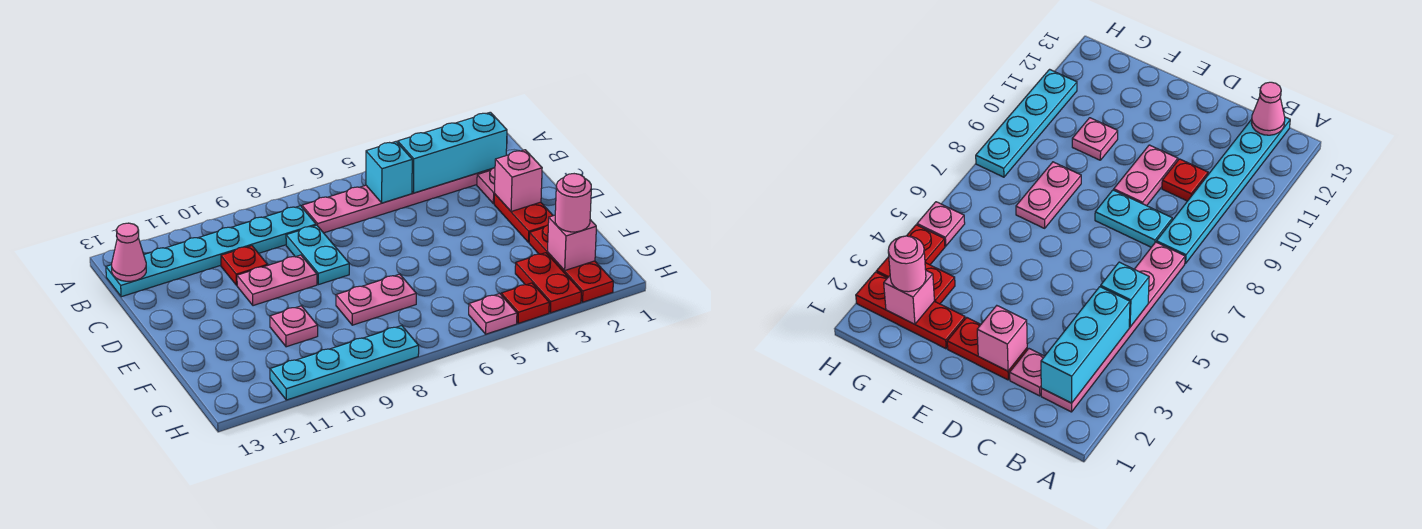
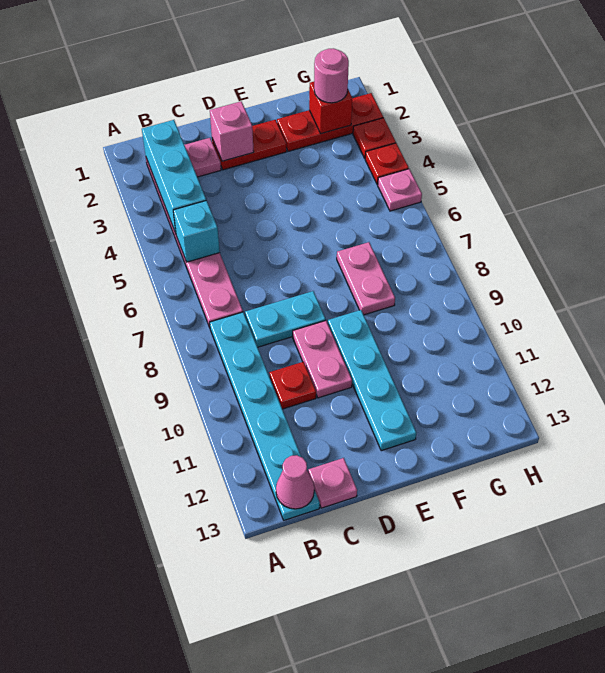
pink 1x1 plate [270,306,318,347] -> pink 1x1 plate moved to [308,458,357,508]
pink 1x1 brick [548,215,596,270] -> red 1x1 brick [309,82,352,134]
red 1x2 plate [515,253,581,313] -> red 1x1 plate [353,118,396,158]
cyan 1x4 plate [270,326,419,400] -> cyan 1x4 plate moved to [328,310,416,451]

